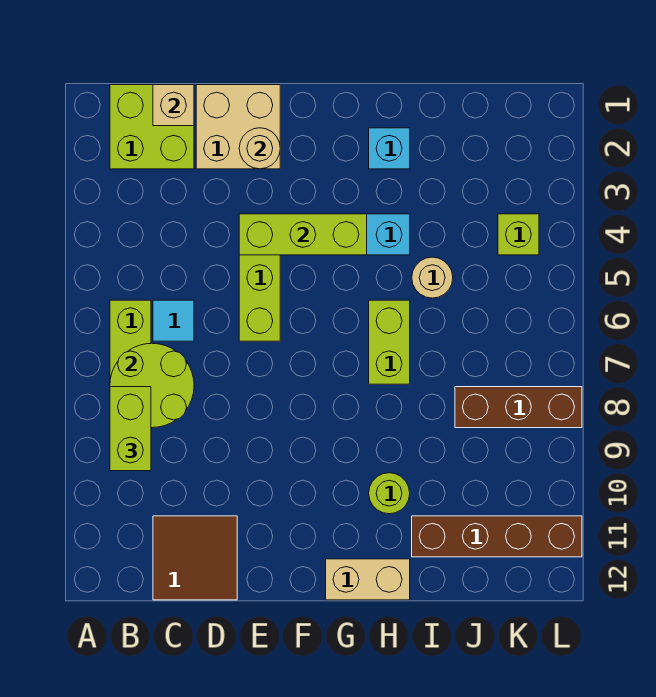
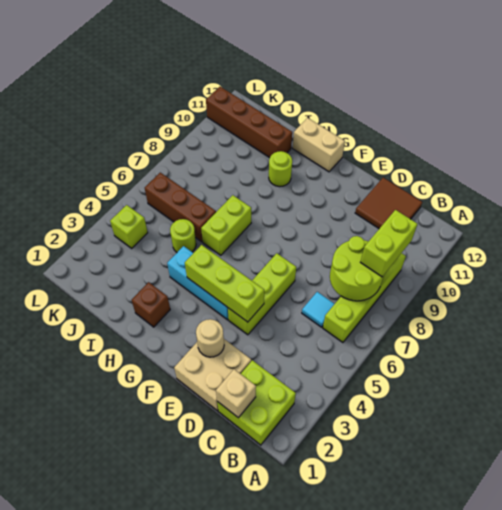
cyan 1x1 brick [369,128,410,169] -> brown 1x1 brick [132,282,170,327]
tan 1x1 round brick [412,257,453,298] -> lime 1x1 round brick [170,219,196,252]
brown 1x3 brick [455,387,582,428] -> brown 1x3 brick moved to [145,173,216,242]

